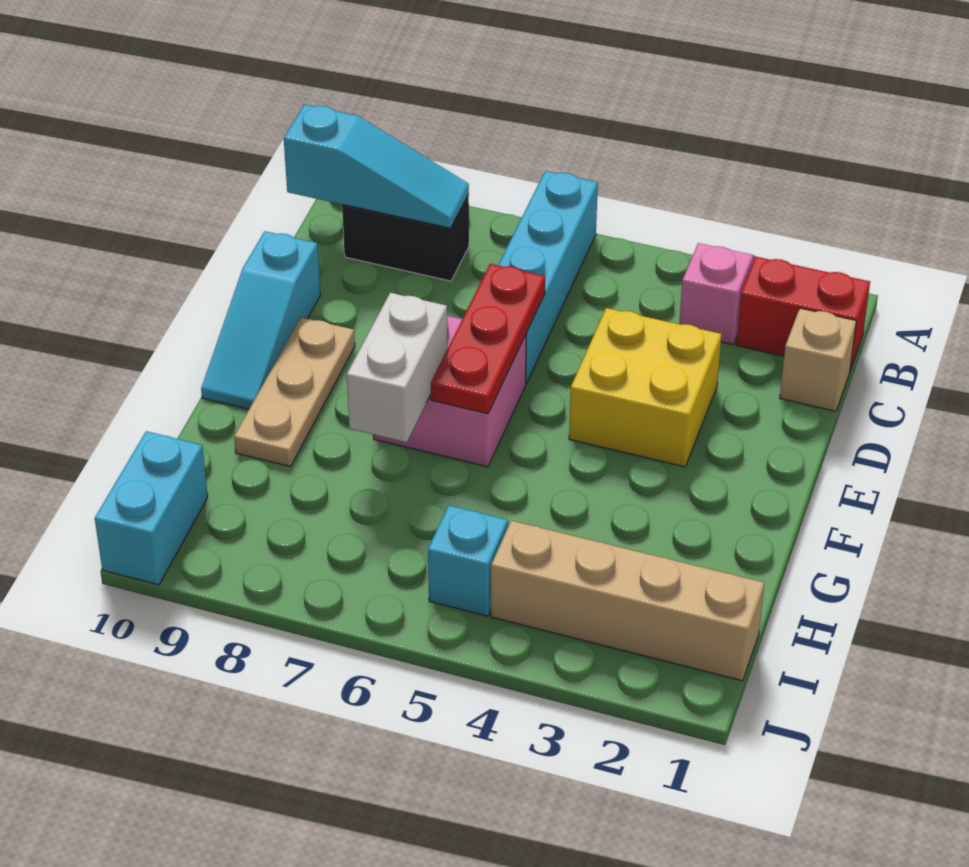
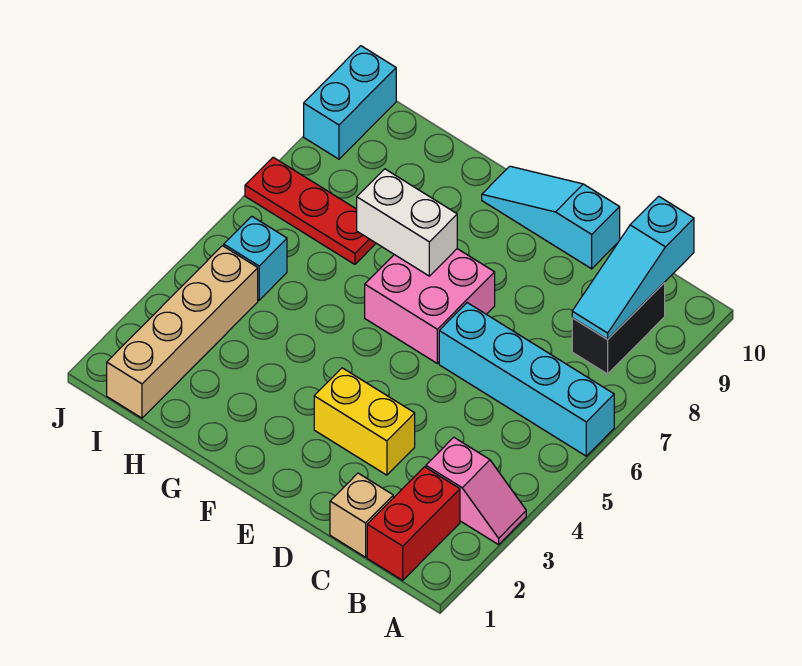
yellow 2x2 brick [569,308,722,467] -> yellow 1x2 brick [314,368,415,475]
red 1x3 plate [431,264,545,414] -> red 1x3 plate moved to [245,157,376,264]
tan 1x3 plate [234,317,355,467] -> none
cyan 1x2 brick [95,431,208,585] -> cyan 1x2 brick turned to [304,46,396,159]

